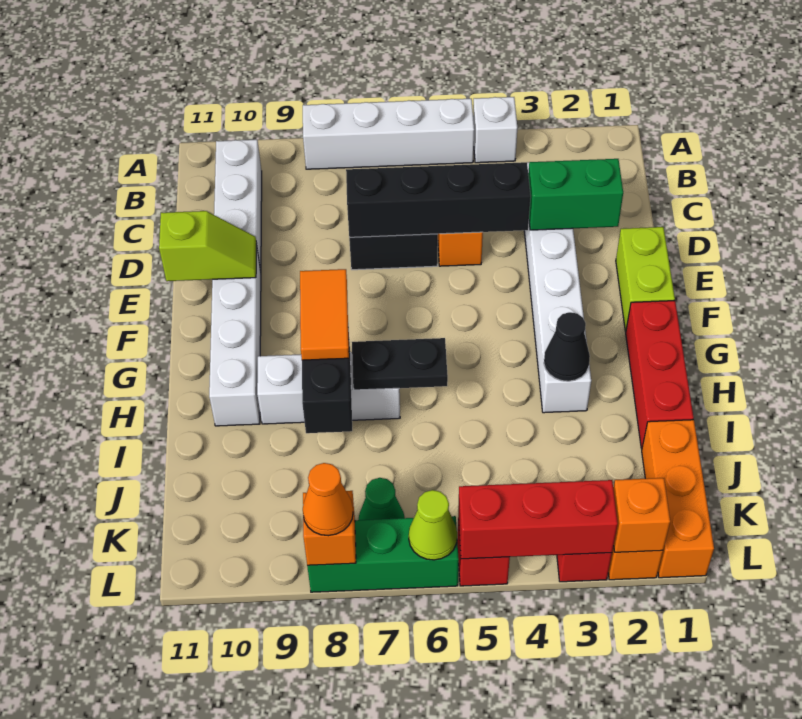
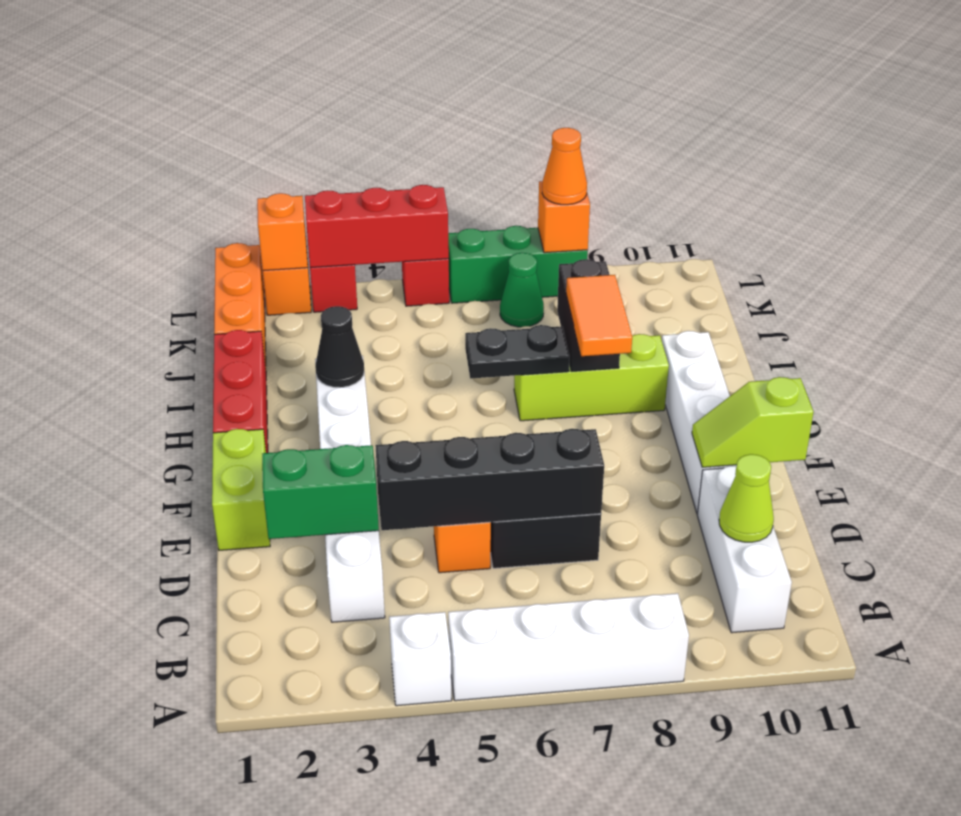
white 1x3 brick [257,352,400,424] -> lime 1x3 brick [514,334,669,421]
lime 1x1 cone [409,490,457,560] -> lime 1x1 cone moved to [719,454,774,542]

